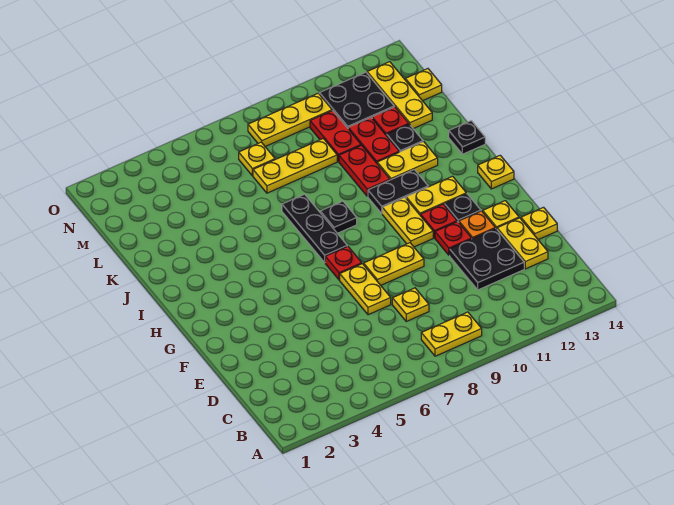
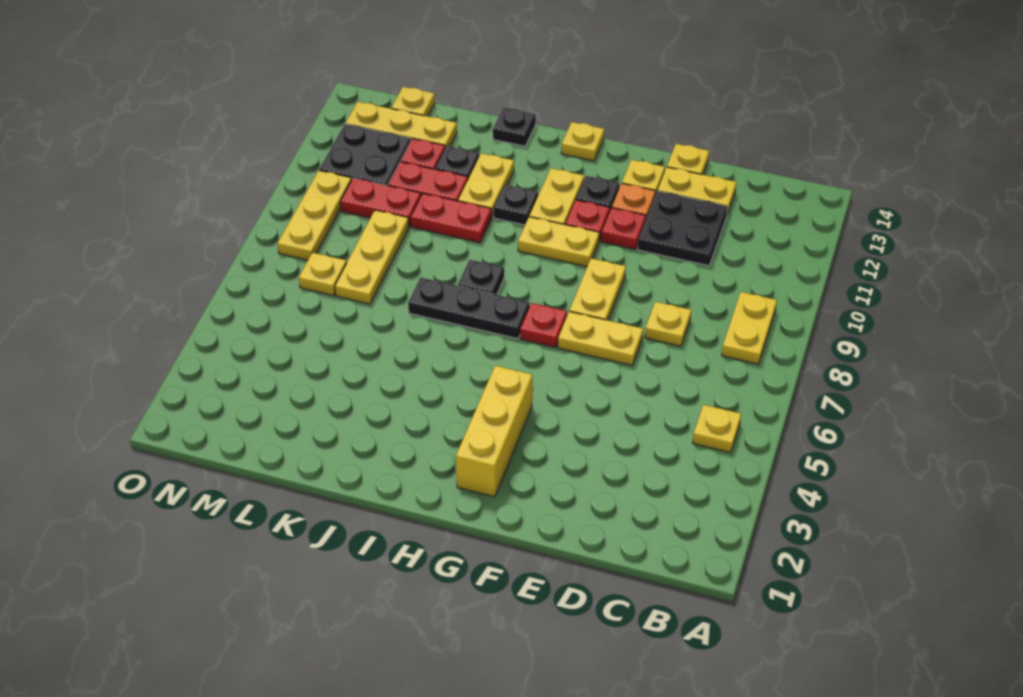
none -> yellow 1x1 plate [693,405,741,453]
none -> yellow 1x3 brick [456,366,532,497]
black 1x2 plate [368,170,428,213] -> black 1x1 plate [494,185,538,225]

